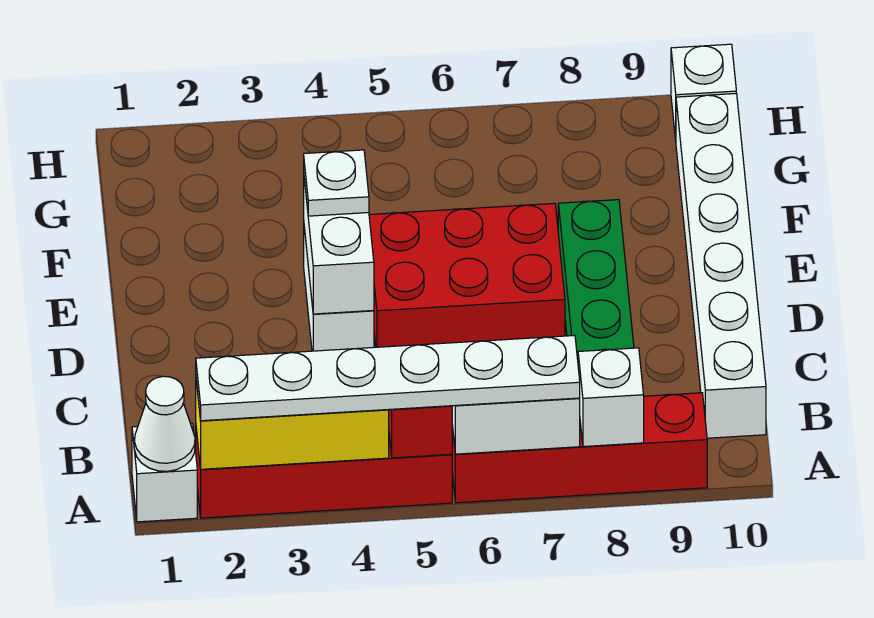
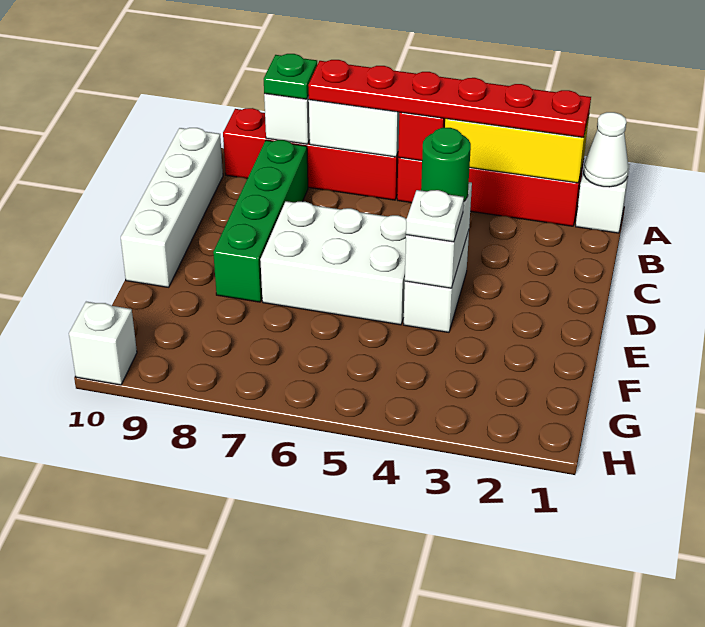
white 1x6 plate [196,335,580,421] -> red 1x6 plate [308,60,591,138]
none -> green 1x1 plate [264,54,317,99]
white 1x6 brick [676,93,766,438] -> white 1x4 brick [121,128,223,287]
none -> green 1x1 round brick [421,128,471,201]
red 2x3 brick [369,203,565,347] -> white 2x3 brick [260,201,406,325]

